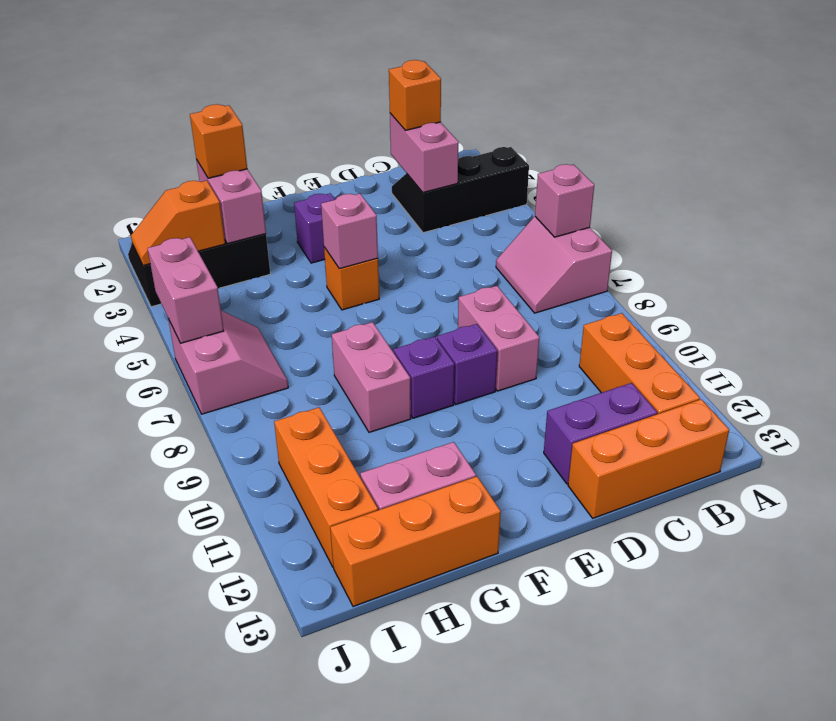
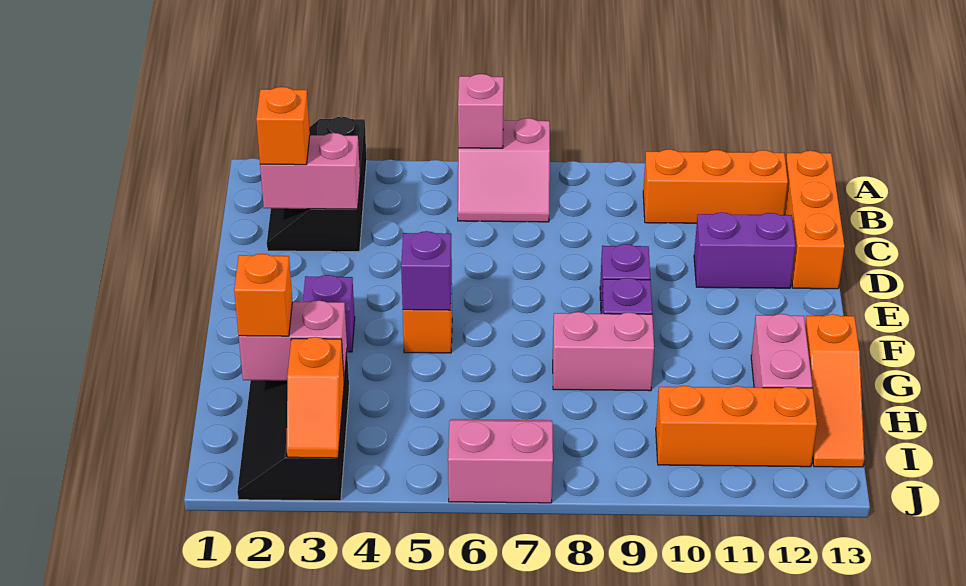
purple 1x2 brick [544,383,657,484] -> purple 1x2 brick turned to [694,212,796,288]
pink 1x2 brick [458,286,539,391] -> none
pink 1x1 brick [321,194,378,269] -> purple 1x1 brick [401,231,452,310]
orange 1x3 brick [330,476,501,607] -> orange 1x3 slope [805,314,864,467]
pink 1x2 brick [147,237,224,343] -> none

